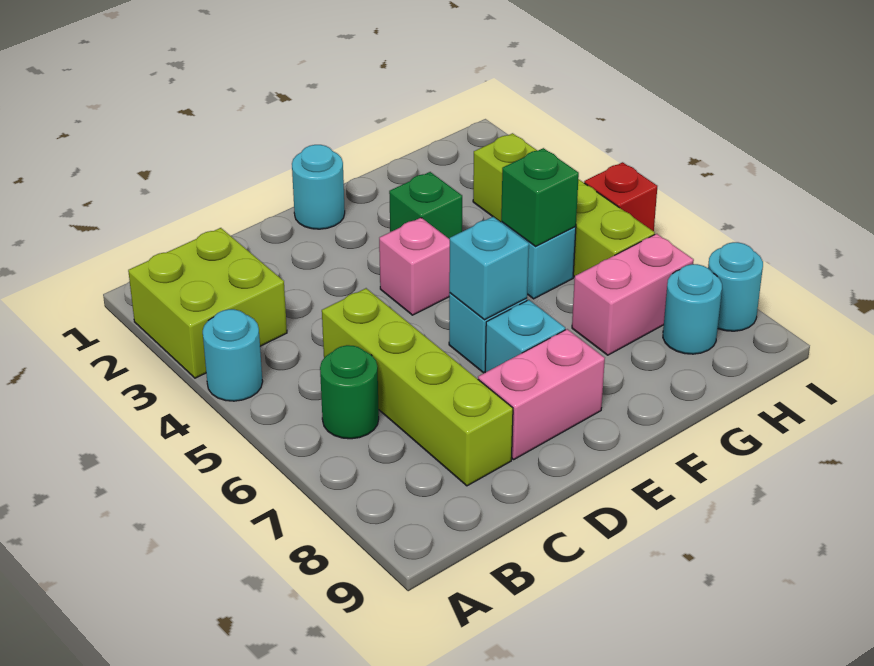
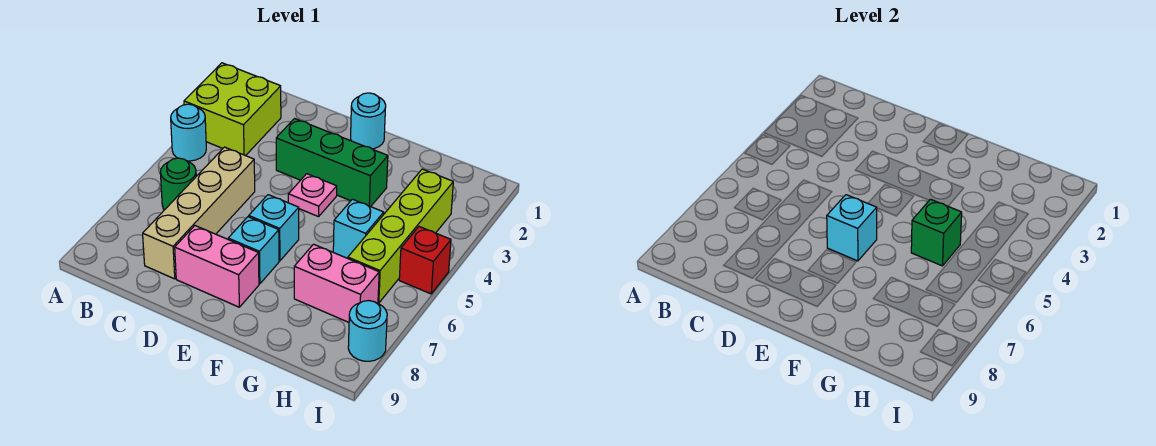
lime 1x4 brick [322,288,513,486] -> tan 1x4 brick [143,147,255,279]
pink 1x1 brick [379,218,450,315] -> pink 1x1 plate [288,174,337,217]
green 1x1 brick [389,172,462,239] -> green 1x3 brick [276,119,388,207]
cyan 1x1 round brick [663,264,722,354] -> none

